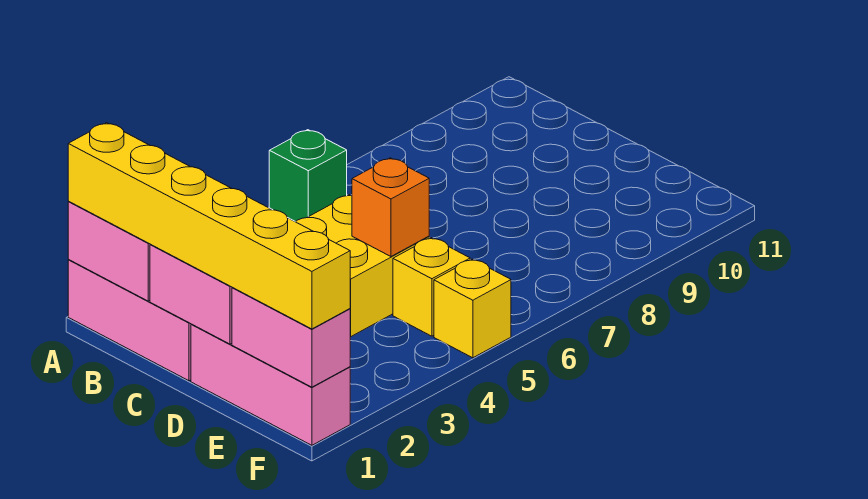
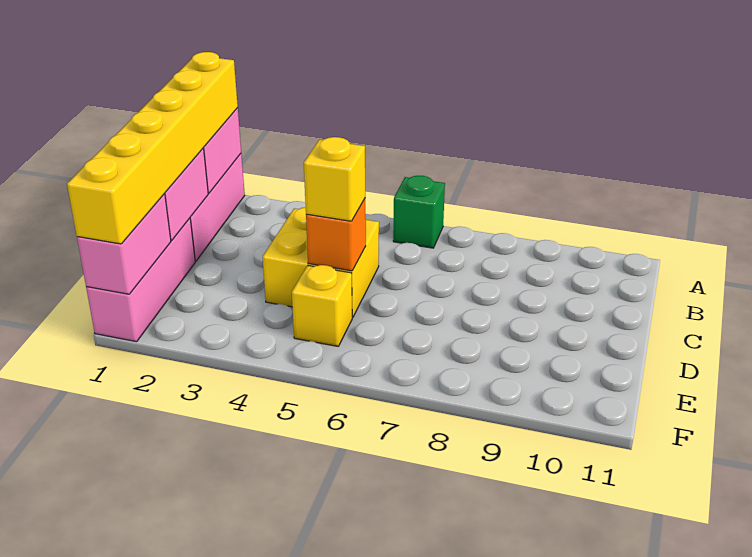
yellow 1x1 brick [434,259,511,358] -> yellow 1x1 brick moved to [304,137,365,221]

